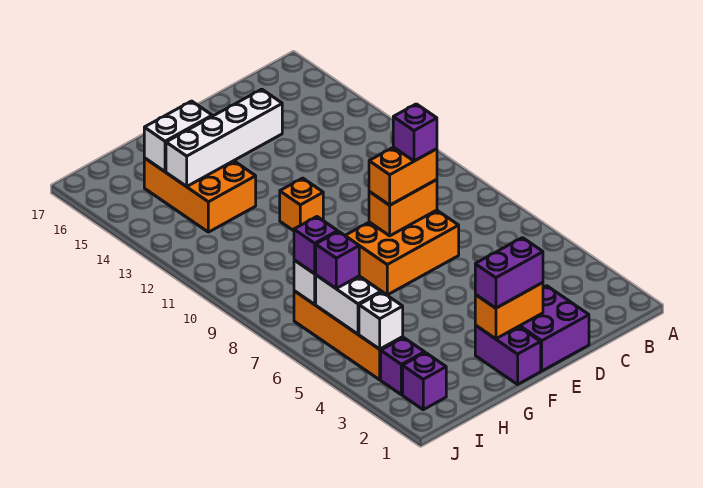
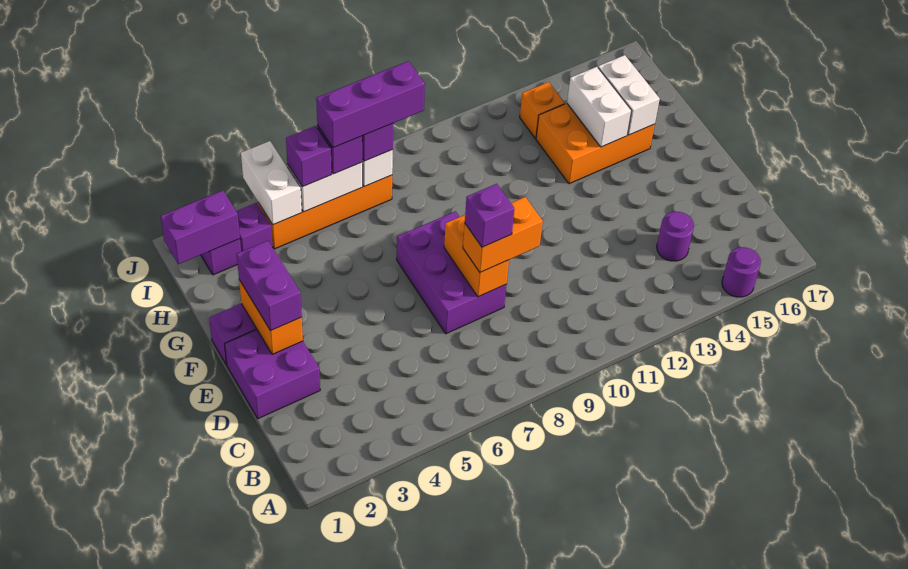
none -> purple 1x1 round brick [722,247,761,297]
none -> purple 1x1 round brick [657,212,694,261]
orange 2x3 brick [345,210,459,295] -> purple 2x3 brick [397,211,507,334]
orange 1x2 brick [369,147,437,205] -> orange 1x2 brick turned to [463,197,543,272]
white 1x4 brick [166,89,282,187] -> white 1x2 brick [567,67,631,147]
orange 1x1 brick [280,178,323,231] -> orange 1x1 brick moved to [520,82,565,138]
none -> purple 1x2 brick [161,190,240,264]
white 1x1 brick [359,292,403,349] -> white 1x2 brick [241,141,302,225]
none -> purple 1x1 brick [286,126,332,187]
none -> purple 1x3 brick [316,61,425,148]

